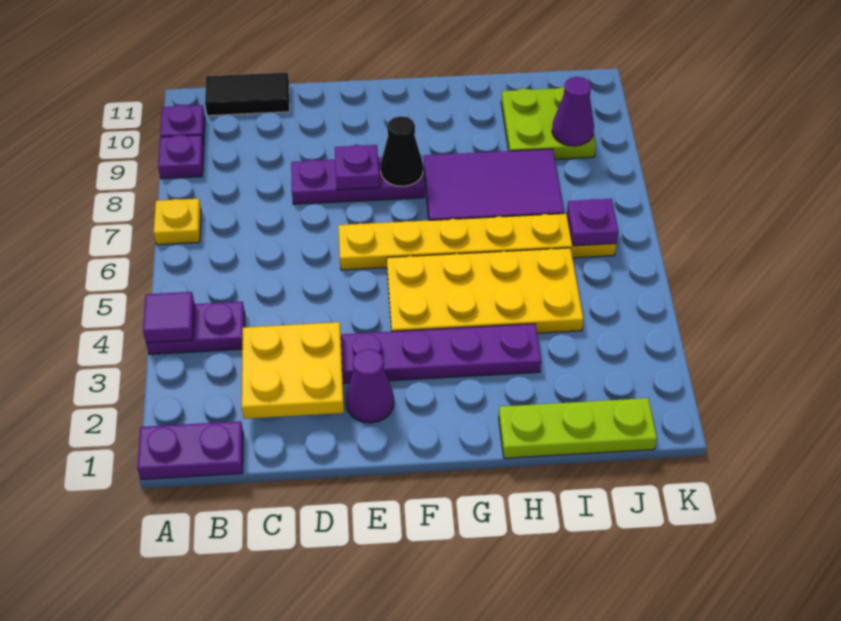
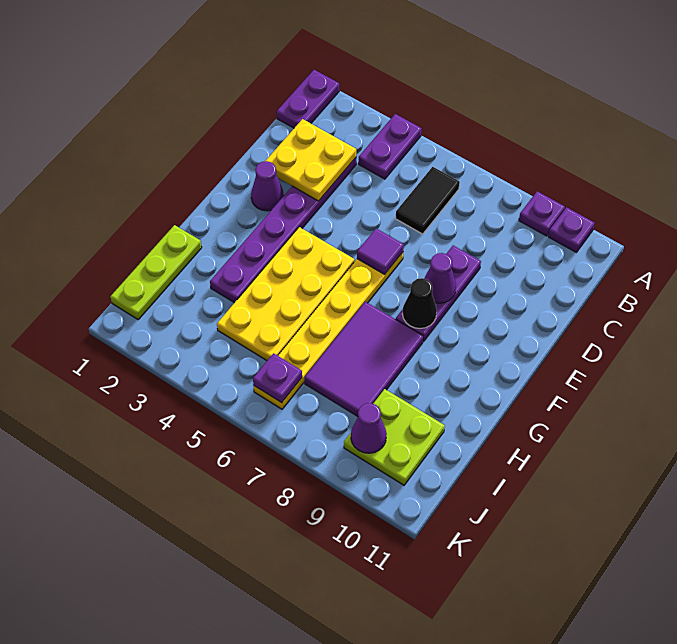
purple 1x1 tile [143,292,195,343] -> purple 1x1 tile moved to [357,228,404,275]
yellow 1x1 plate [154,199,201,245] -> none
black 1x2 tile [205,72,290,116] -> black 1x2 tile moved to [396,167,460,234]
purple 1x1 plate [335,145,380,190] -> purple 1x1 cone [424,253,456,303]

